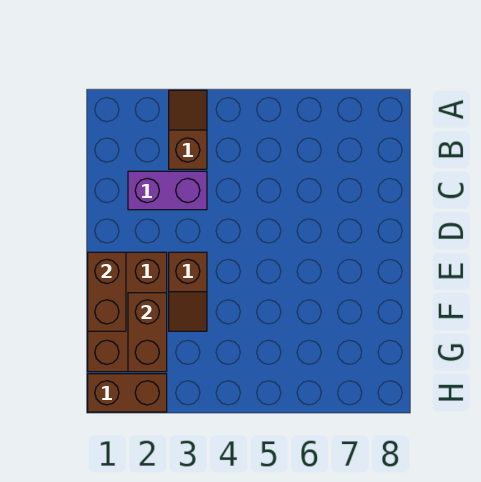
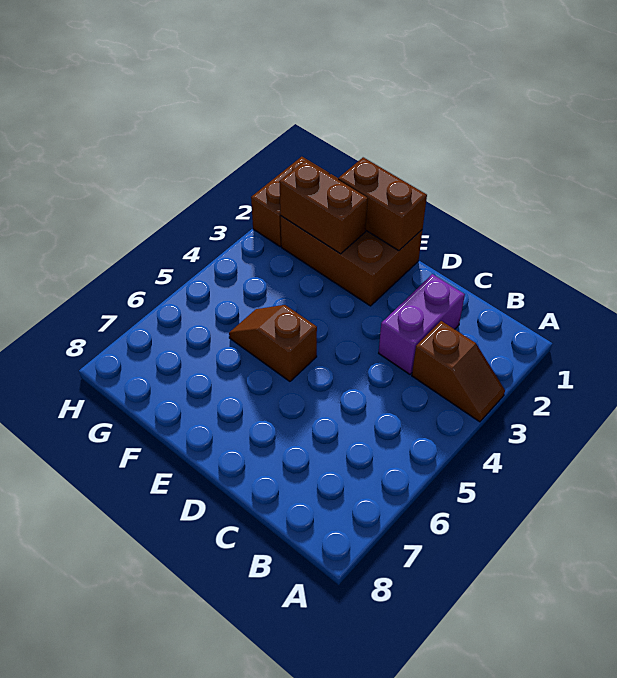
brown 1x2 slope [169,252,207,331] -> brown 1x2 slope moved to [229,305,317,381]

